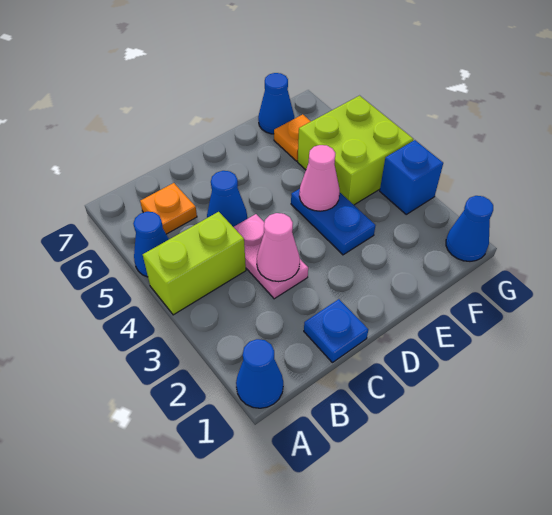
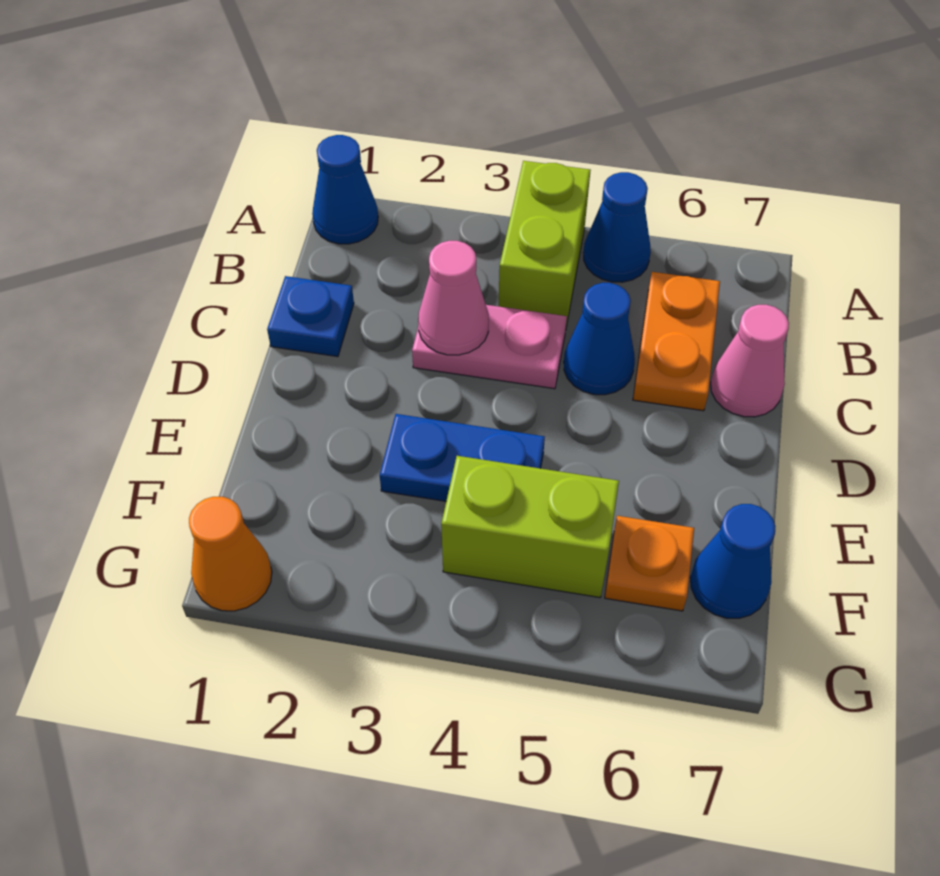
orange 1x1 plate [140,183,197,234] -> orange 1x2 plate [633,272,720,411]
pink 1x1 cone [299,145,340,211] -> pink 1x1 cone moved to [711,305,789,417]
lime 2x2 brick [298,96,413,205] -> lime 1x2 brick [441,456,619,598]
blue 1x1 cone [446,196,493,261] -> orange 1x1 cone [189,497,272,611]
blue 1x1 brick [380,140,443,214] -> none

